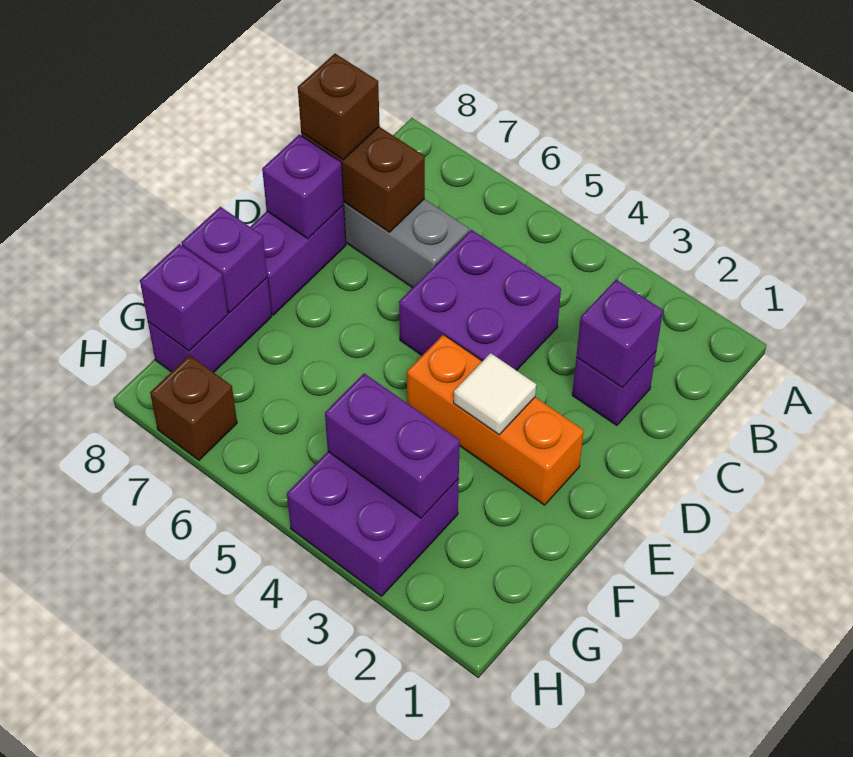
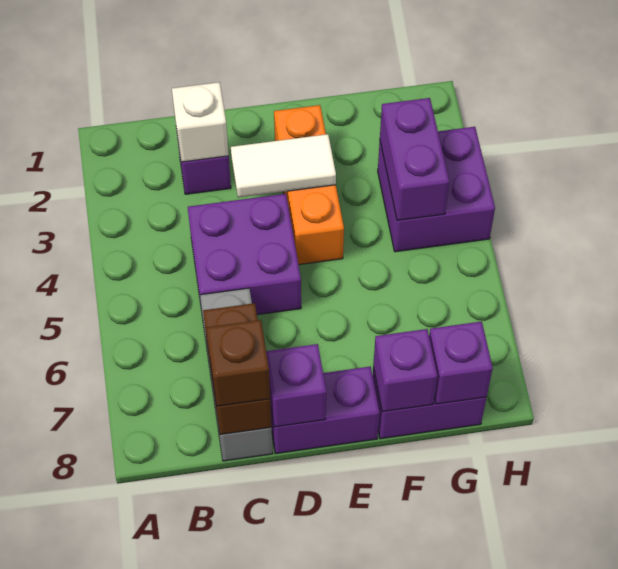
purple 1x1 brick [576,280,663,388] -> white 1x1 brick [172,82,229,162]
white 1x1 tile [454,353,536,435] -> white 1x2 tile [231,134,336,198]
brown 1x1 brick [150,355,237,460] -> none

